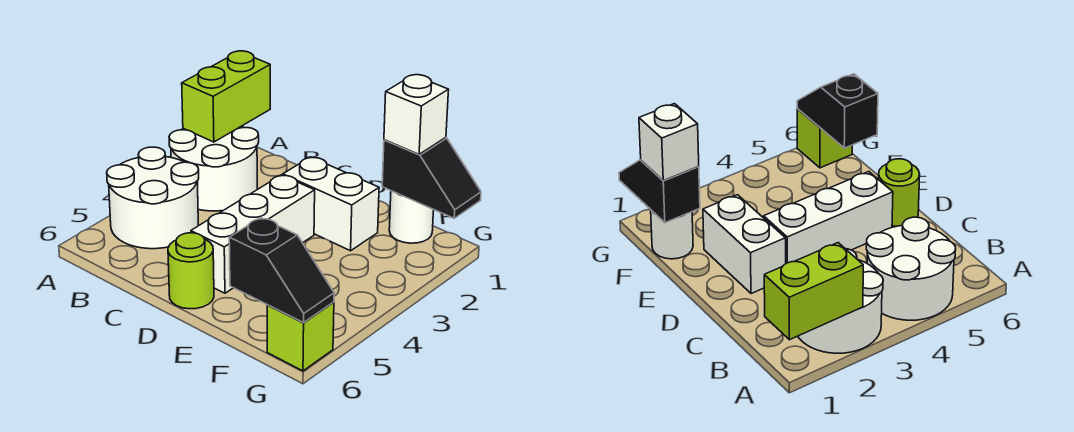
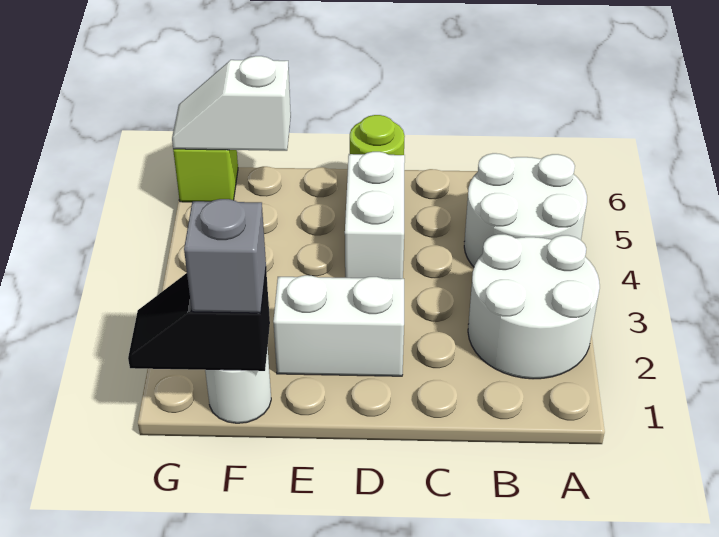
lime 1x2 brick [182,51,270,142] -> none
white 1x3 brick [191,175,315,293] -> white 1x2 brick [345,152,405,279]
white 1x1 brick [384,75,449,154] -> grey 1x1 brick [184,199,266,313]
black 1x2 slope [229,218,334,323] -> white 1x2 slope [172,56,291,151]

